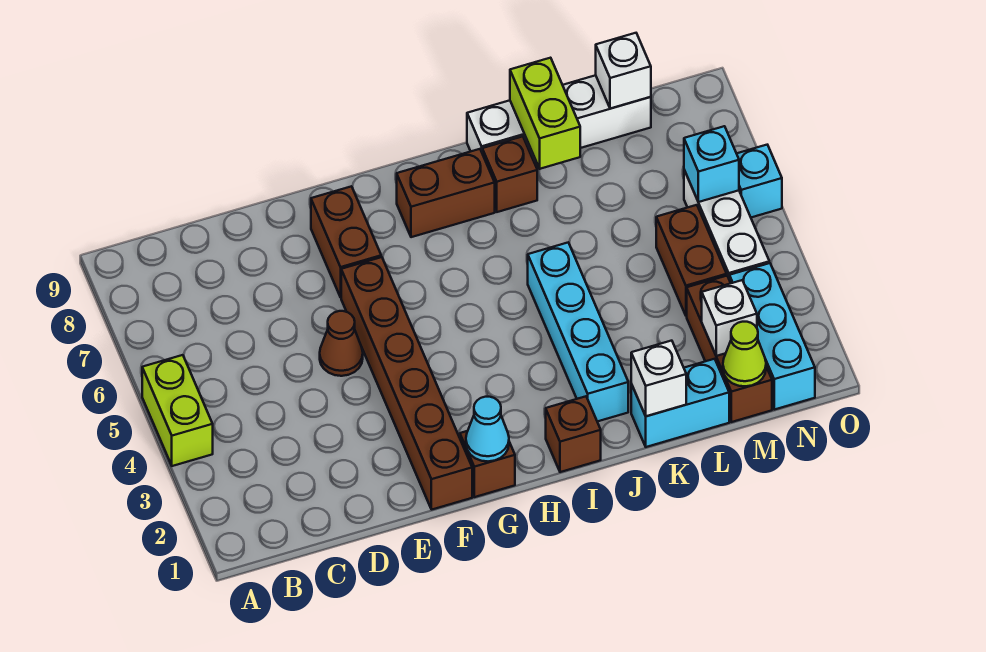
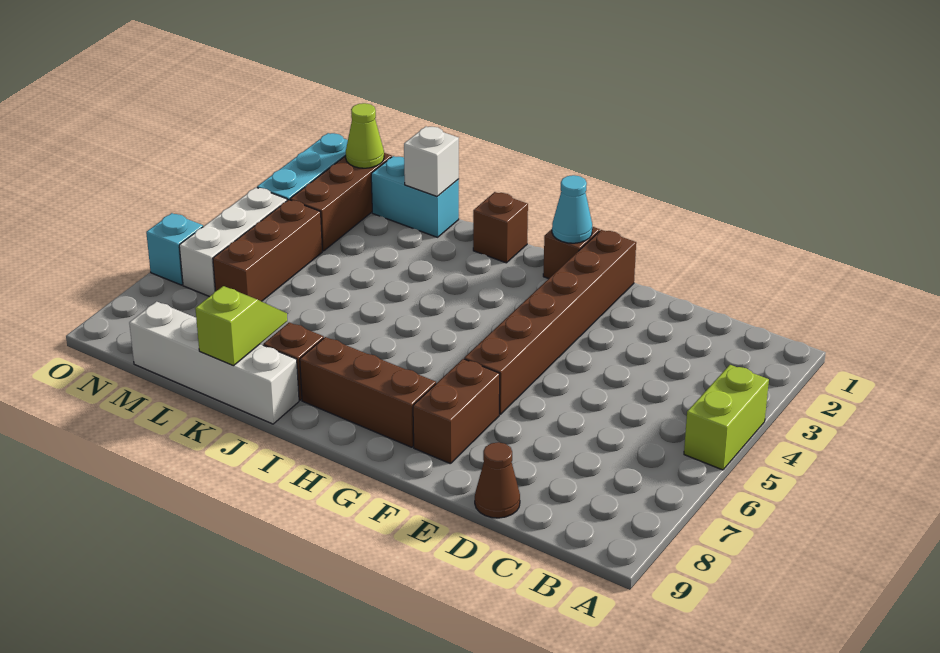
brown 1x1 cone [320,311,363,376] -> brown 1x1 cone moved to [475,442,520,518]
brown 1x2 brick [397,149,495,237] -> brown 1x3 brick [300,337,436,447]
cyan 1x4 brick [528,243,628,422] -> none
lime 1x2 brick [510,58,580,169] -> lime 1x2 slope [195,286,287,366]
white 1x1 brick [702,280,757,356] -> none
brown 1x2 brick [656,205,727,316] -> brown 1x3 brick [213,200,322,301]
white 1x1 brick [596,33,651,109] -> none
cyan 1x1 brick [684,126,739,202] -> none

